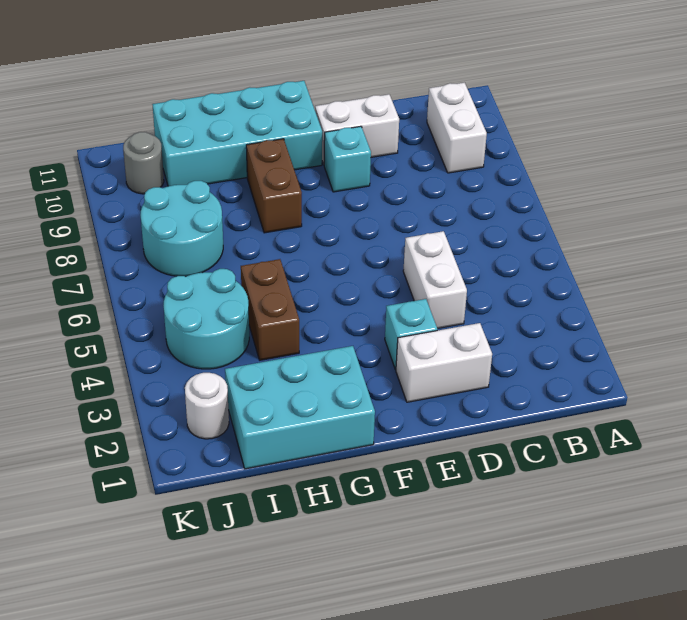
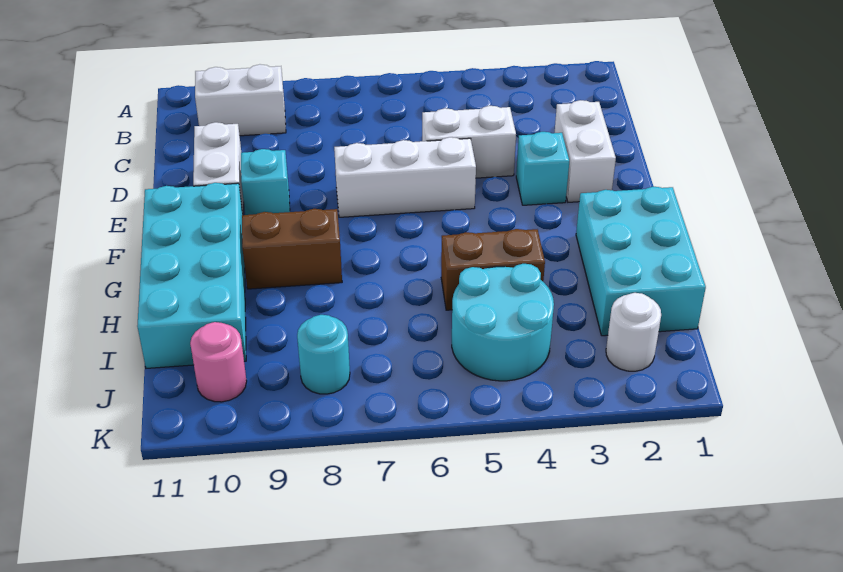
none -> white 1x3 brick [334,137,476,217]
cyan 2x2 round brick [141,181,223,276] -> cyan 1x1 round brick [297,315,350,394]
grey 1x1 round brick [123,132,164,194] -> pink 1x1 round brick [190,322,247,402]

